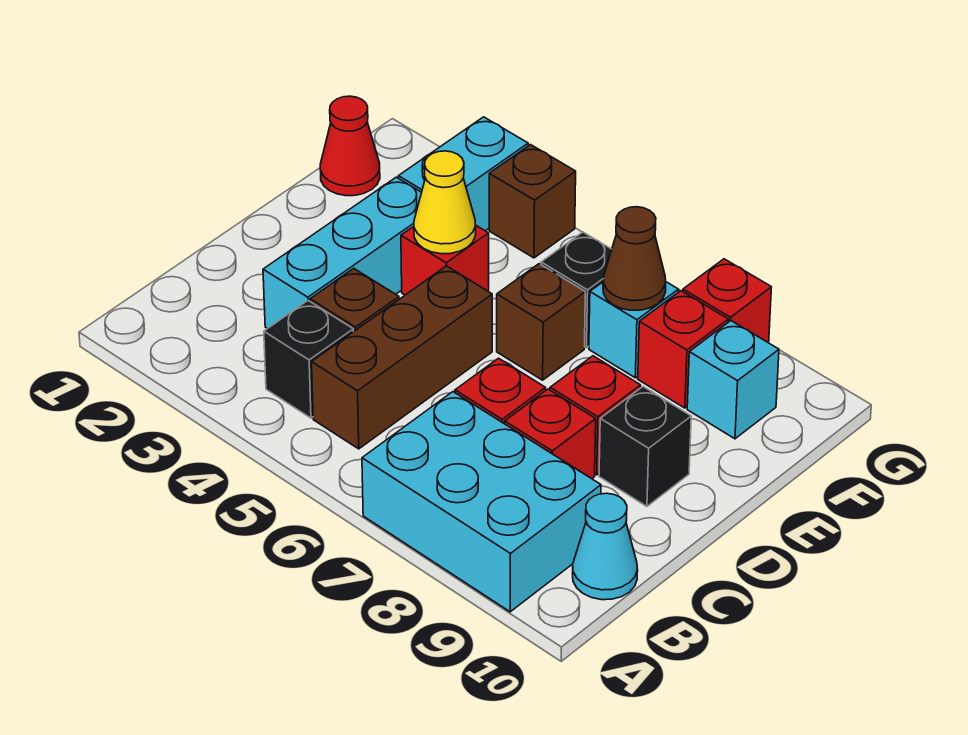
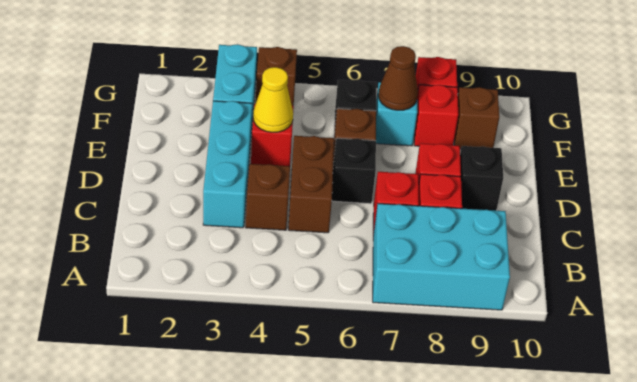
black 1x1 brick [264,301,353,418] -> black 1x1 brick moved to [332,138,376,204]
brown 1x3 brick [312,266,492,449] -> brown 1x2 brick [288,136,334,233]
cyan 1x1 cone [573,493,638,600] -> none
red 1x1 cone [320,96,380,196] -> none
cyan 1x1 brick [687,321,779,439] -> brown 1x1 brick [454,87,499,149]

